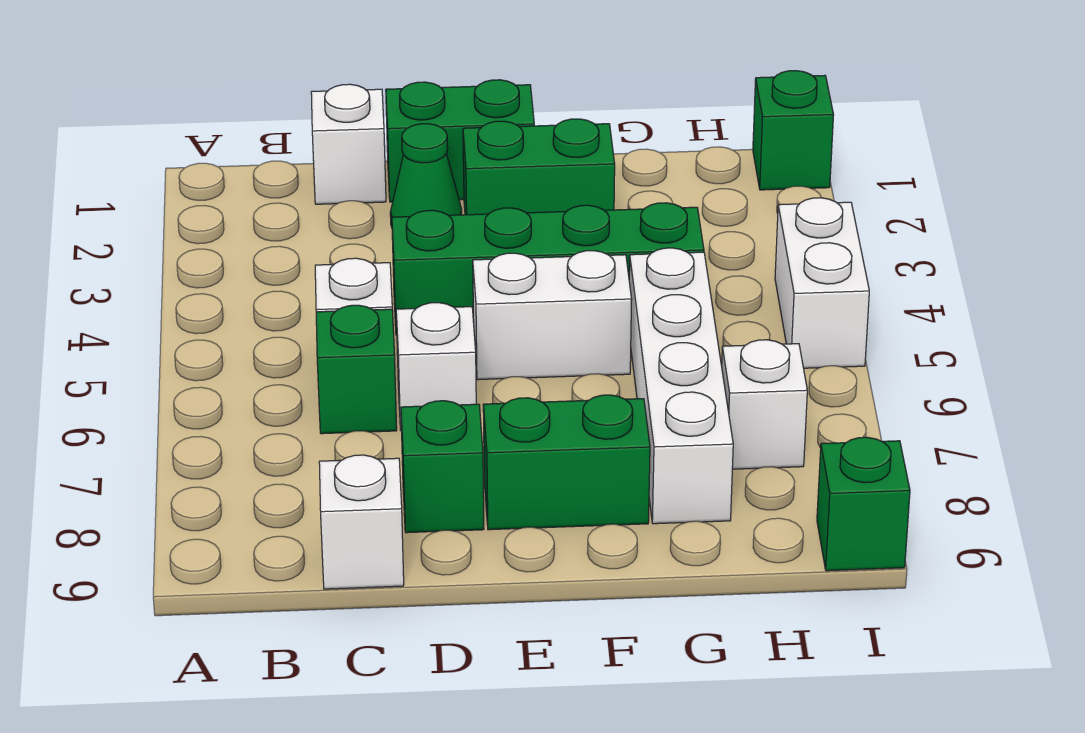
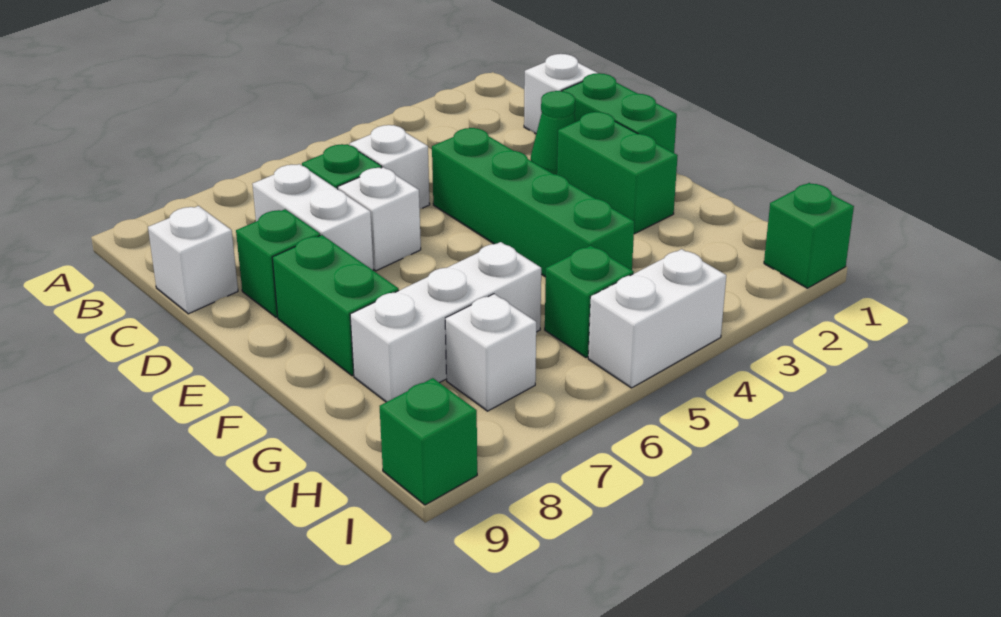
white 1x2 brick [473,251,632,380] -> white 1x2 brick moved to [252,164,373,270]
white 1x4 brick [629,248,733,524] -> white 1x3 brick [350,242,541,402]
none -> green 1x1 brick [545,246,634,358]

